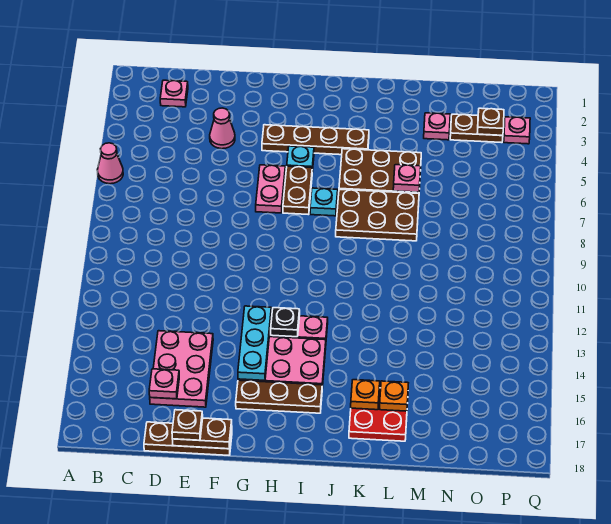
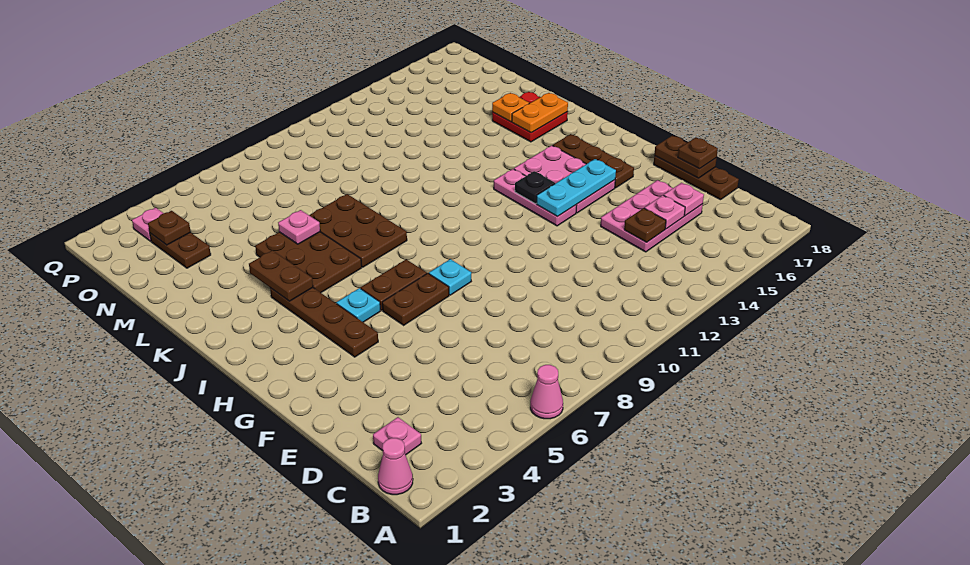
none -> brown 1x1 plate [624,208,666,242]
pink 1x1 cone [210,108,235,149] -> pink 1x1 cone moved to [378,438,413,495]
pink 1x2 plate [256,165,285,213] -> brown 1x2 plate [382,273,449,325]
cyan 1x1 plate [310,188,338,216] -> cyan 1x1 plate moved to [429,259,471,295]
none -> brown 1x2 plate [249,250,313,301]
orange 1x1 plate [351,380,380,410] -> orange 1x2 plate [512,93,568,133]
pink 1x1 plate [424,113,450,140] -> pink 1x1 plate moved to [645,195,685,229]

